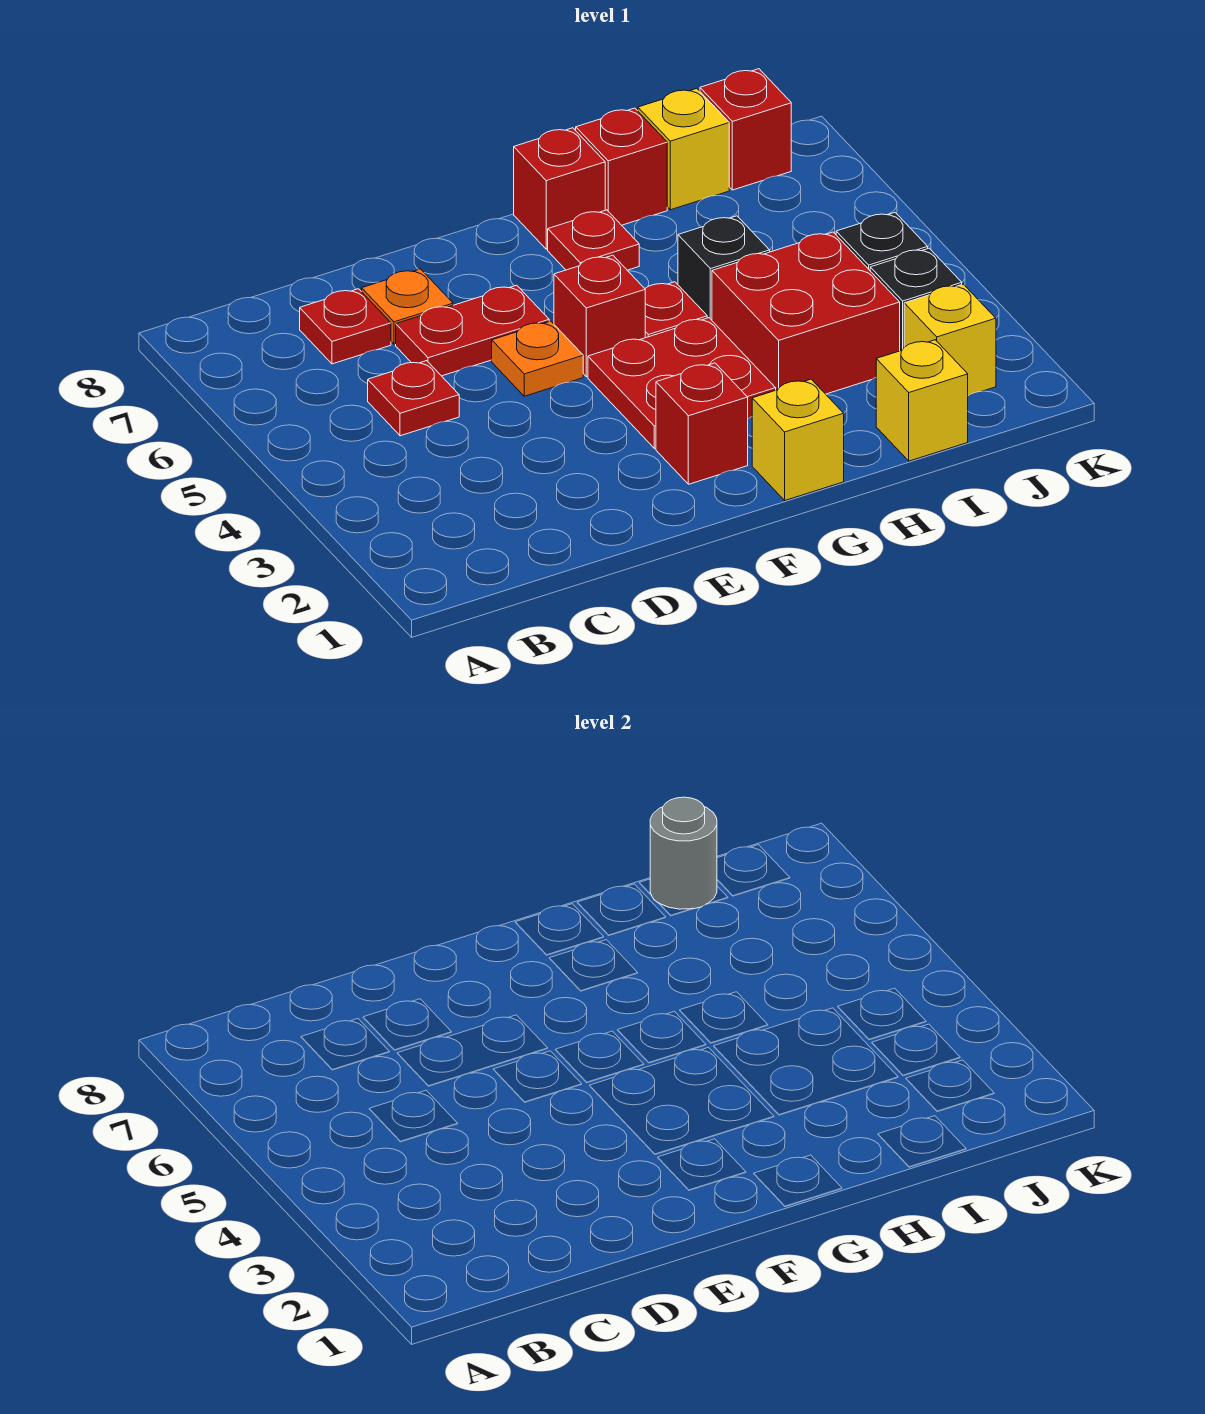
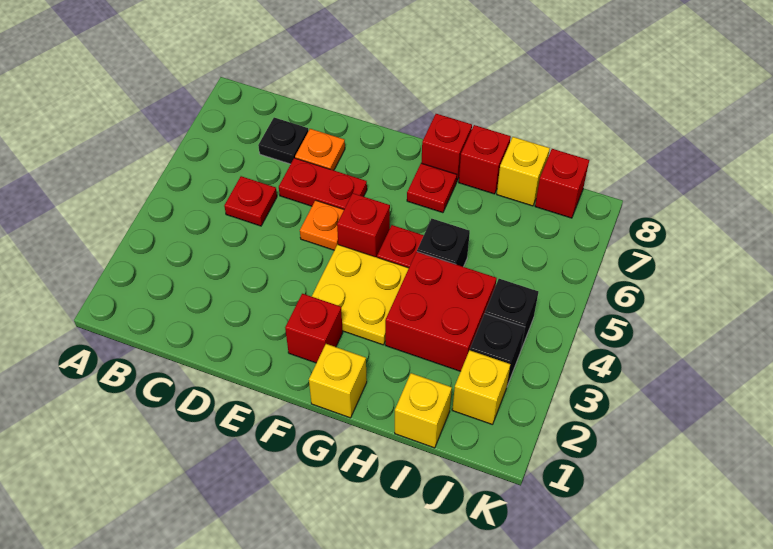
red 1x1 plate [300,289,391,364] -> black 1x1 plate [258,118,308,164]
red 2x2 plate [588,318,776,448] -> yellow 2x2 plate [312,245,409,345]
grey 1x1 round brick [650,797,717,909] -> none

